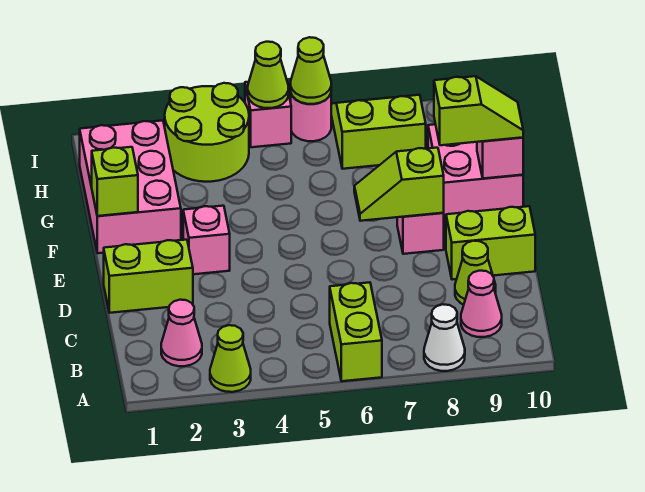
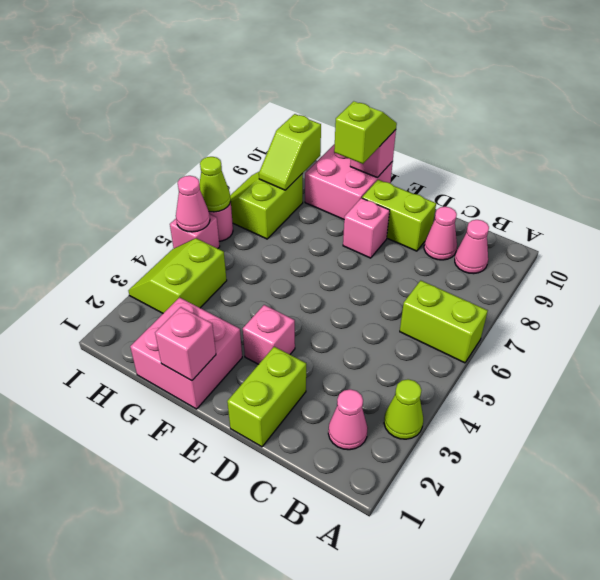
white 1x1 cone [424,304,465,371] -> none
lime 1x1 cone [455,241,496,305] -> pink 1x1 cone [424,207,457,260]
lime 1x2 brick [446,206,535,280] -> lime 1x2 brick turned to [362,180,436,251]
lime 1x2 slope [354,148,444,221] -> lime 1x2 slope moved to [259,114,321,190]
pink 2x3 brick [80,121,181,253] -> pink 2x2 brick [130,297,242,409]
lime 1x1 brick [92,147,138,216] -> pink 1x1 brick [155,307,216,381]
lime 2x2 round brick [164,83,249,182] -> lime 2x2 slope [128,238,227,313]
lime 1x1 cone [248,42,288,108] -> pink 1x1 cone [176,176,210,232]

